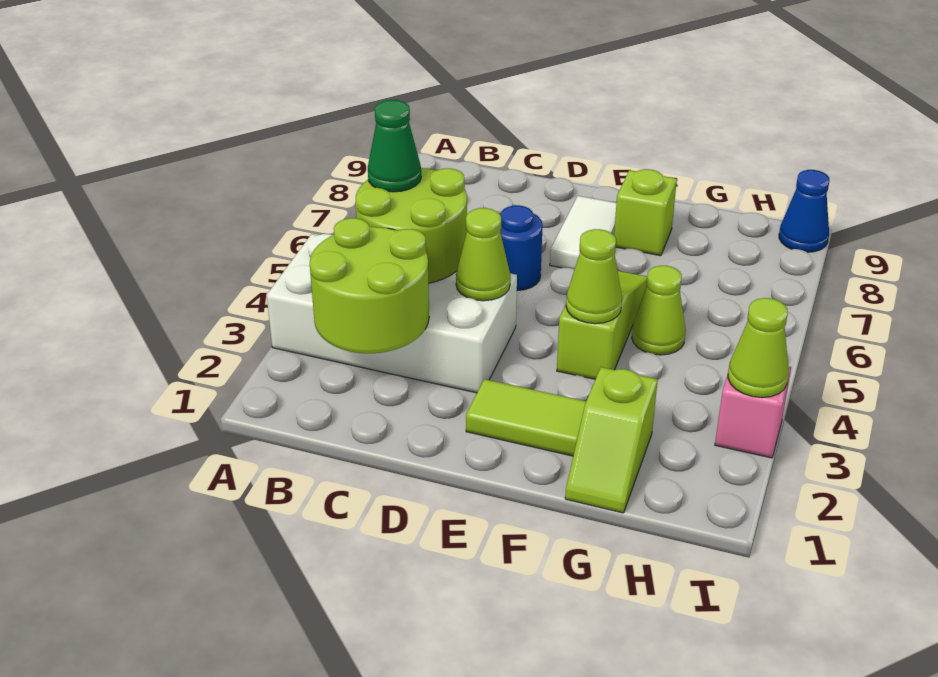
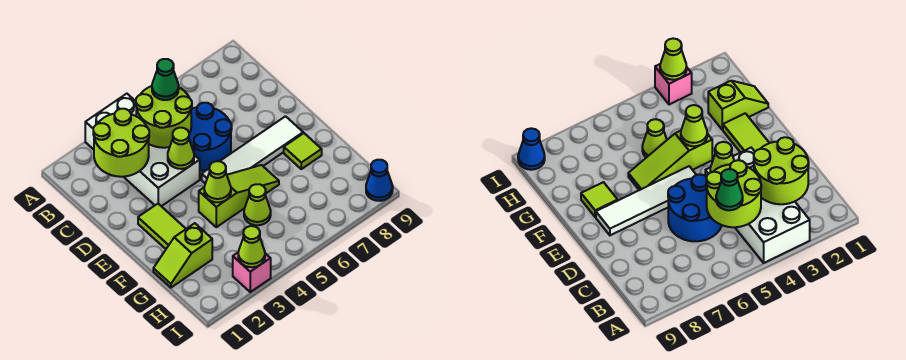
blue 1x1 round brick [499,205,543,290] -> blue 2x2 round brick [189,103,232,171]
white 1x2 tile [550,196,616,269] -> white 1x4 tile [202,116,303,183]
lime 1x1 brick [614,169,677,256] -> lime 1x1 tile [284,133,322,169]

